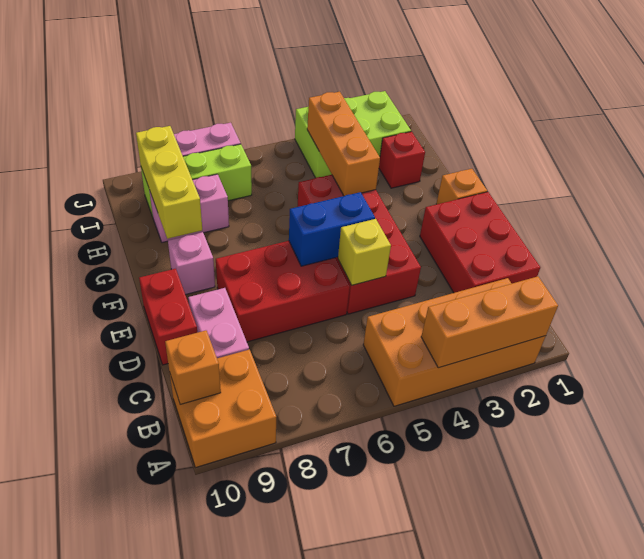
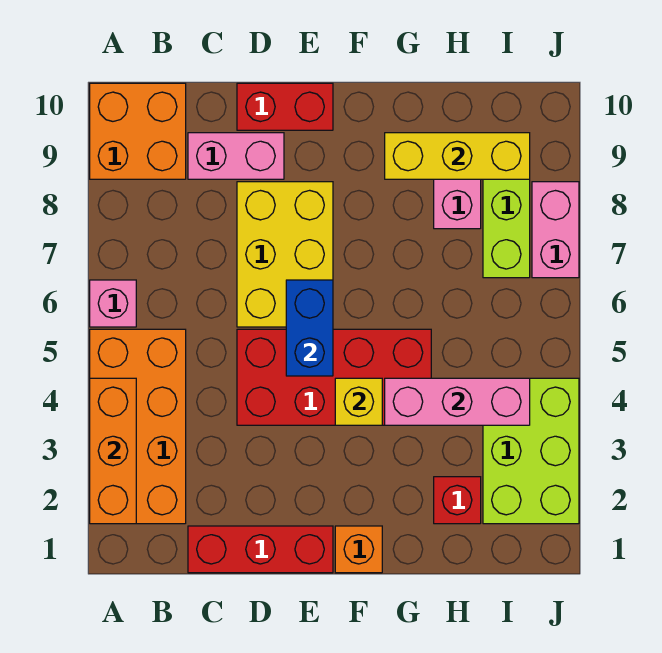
orange 1x1 brick [165,330,221,404] -> none
red 2x3 brick [420,192,540,293] -> red 1x3 brick [188,526,333,573]
yellow 1x1 brick [338,219,391,285] -> yellow 1x1 brick moved to [335,378,382,425]
red 2x3 brick [216,241,350,342] -> yellow 2x3 brick [237,182,333,327]
pink 1x1 brick [168,232,215,295] -> pink 1x1 brick moved to [90,280,136,327]
orange 1x3 brick [307,92,380,196] -> pink 1x3 brick [385,378,530,425]

